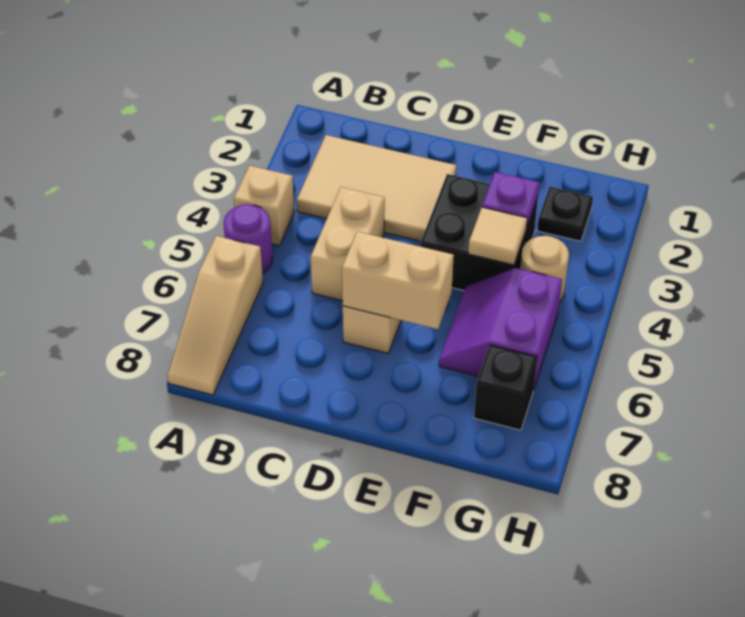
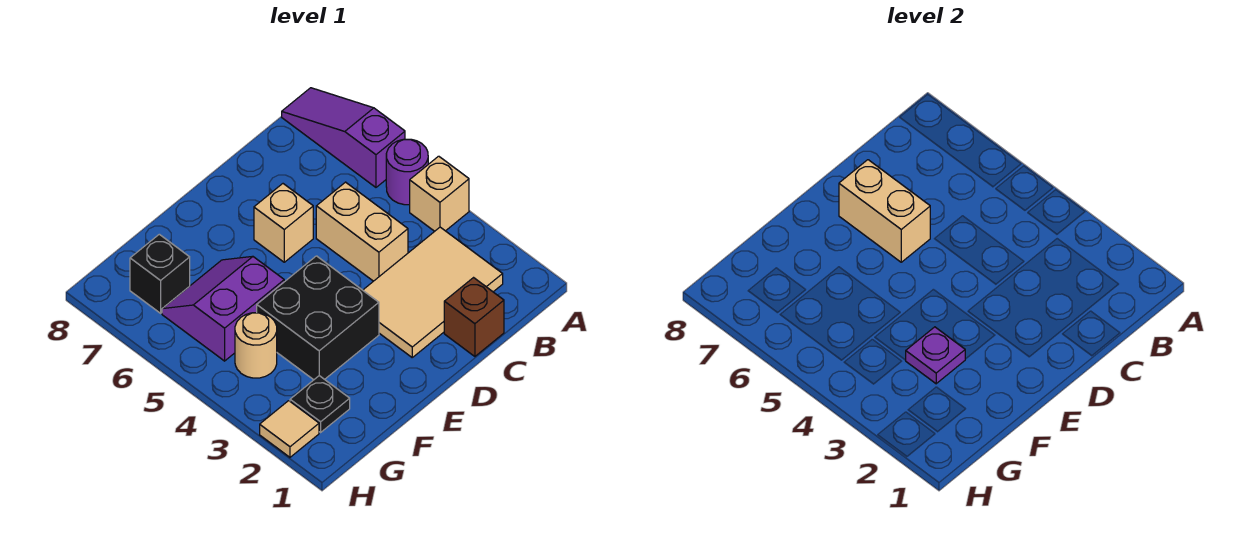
tan 1x3 slope [167,236,263,395] -> purple 1x3 slope [282,88,405,187]
none -> brown 1x1 brick [444,278,504,356]
tan 1x2 brick [342,232,454,329] -> tan 1x2 brick turned to [839,160,930,262]
tan 1x1 tile [468,207,527,265] -> tan 1x1 tile moved to [260,401,319,457]
purple 2x2 slope [439,268,562,388] -> purple 2x2 slope turned to [162,256,284,361]

